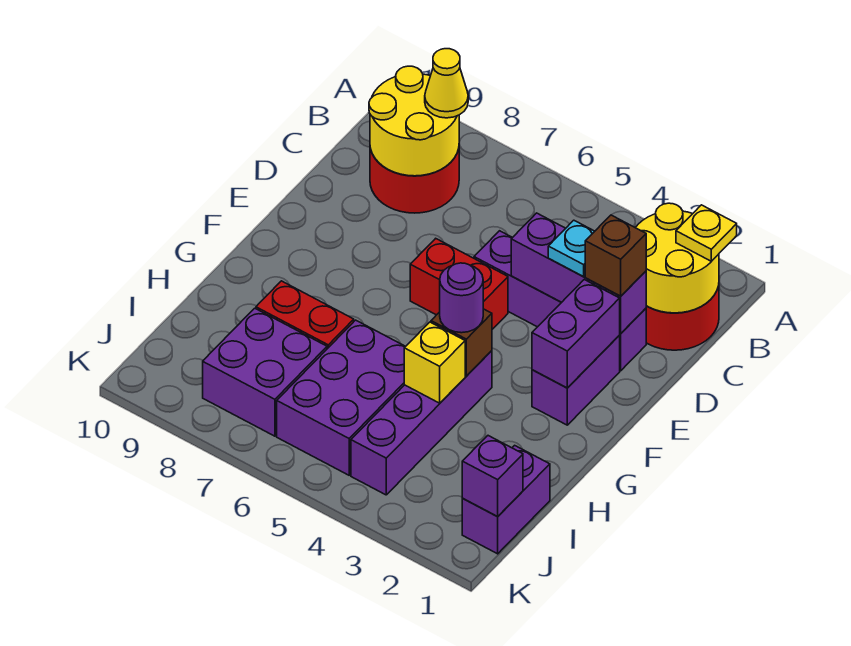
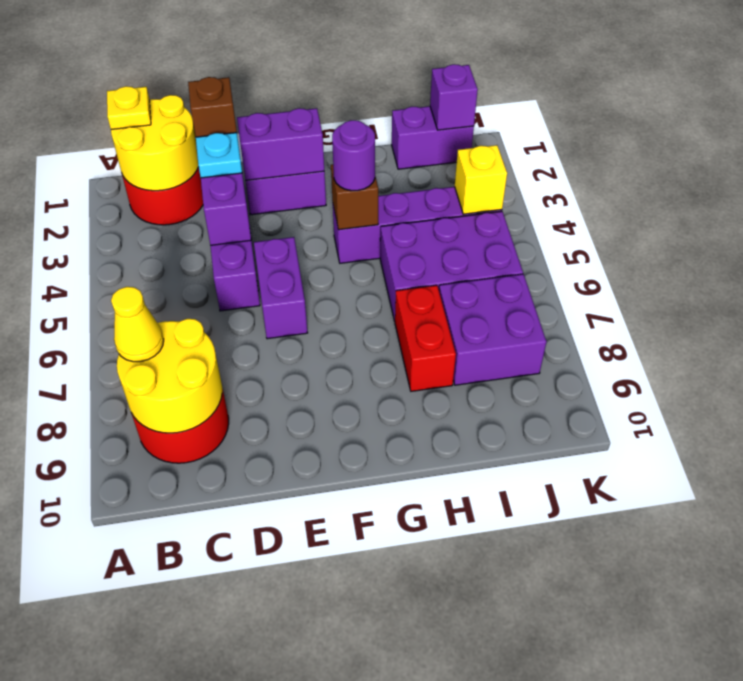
red 1x2 brick [410,239,508,329] -> purple 1x2 brick [254,237,308,339]
yellow 1x1 brick [404,322,465,403] -> yellow 1x1 brick moved to [455,145,507,214]

